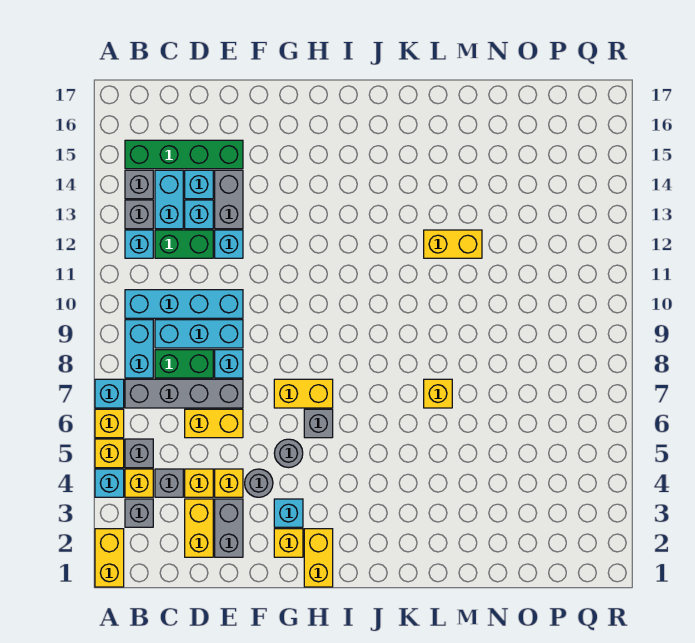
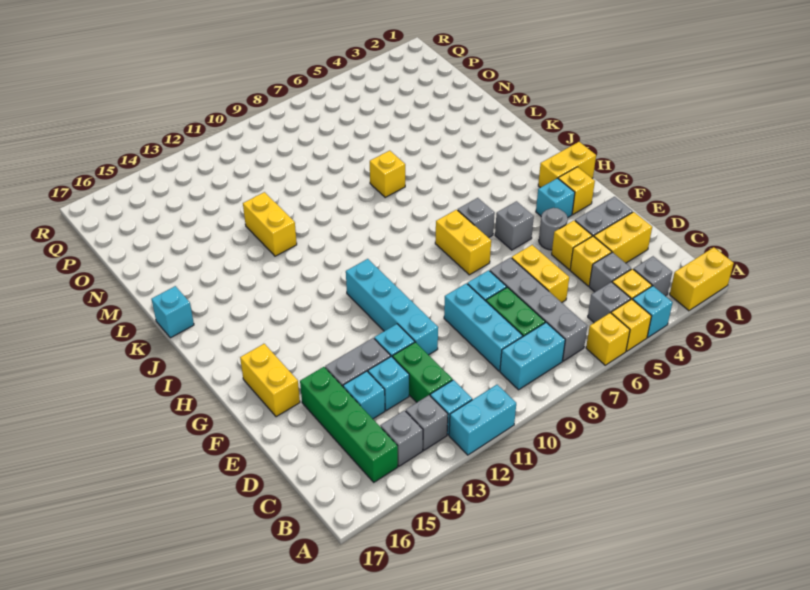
cyan 1x1 brick [95,379,124,408] -> cyan 1x1 brick moved to [151,286,194,338]
cyan 1x4 brick [125,290,243,318] -> cyan 1x4 brick moved to [346,259,438,355]
cyan 1x2 brick [155,170,183,229] -> cyan 1x2 brick moved to [449,385,516,455]
none -> yellow 1x2 brick [240,344,300,417]
grey 1x1 round brick [274,439,303,468] -> grey 1x1 brick [495,201,534,250]

